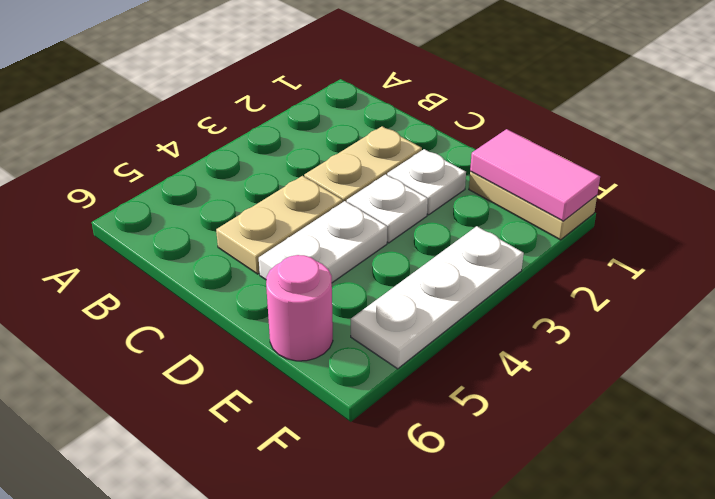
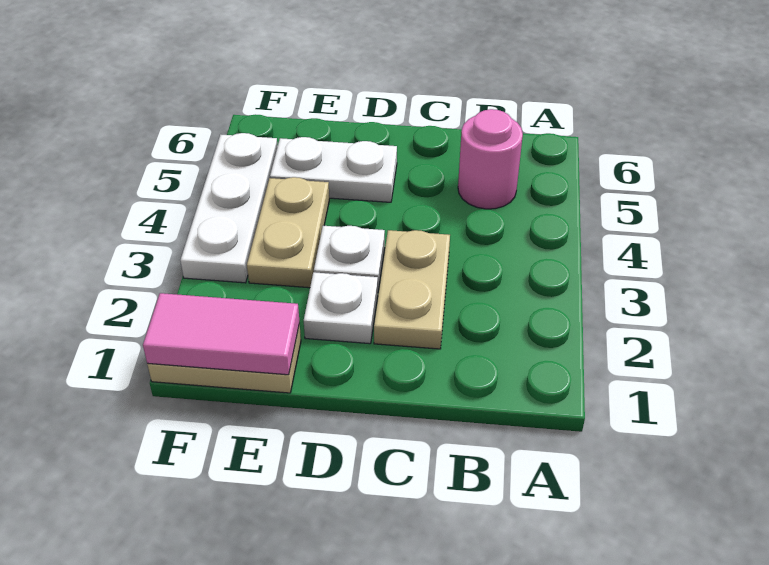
tan 1x2 plate [216,176,343,274] -> tan 1x2 plate moved to [247,177,329,288]
white 1x2 plate [259,201,387,283] -> white 1x2 plate turned to [270,137,397,202]
pink 1x1 round brick [266,255,333,361] -> pink 1x1 round brick moved to [458,109,523,209]

